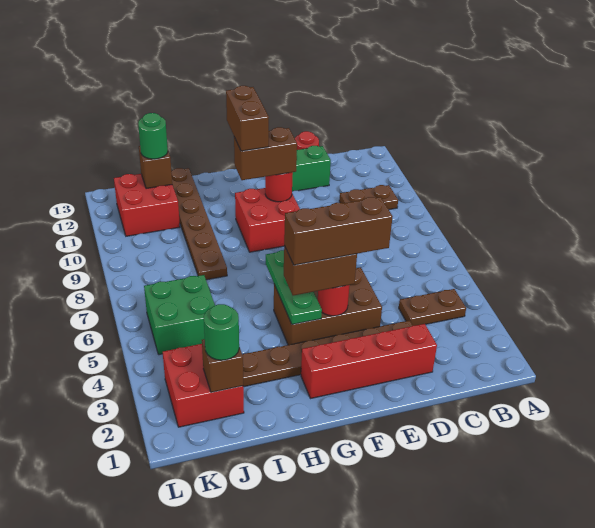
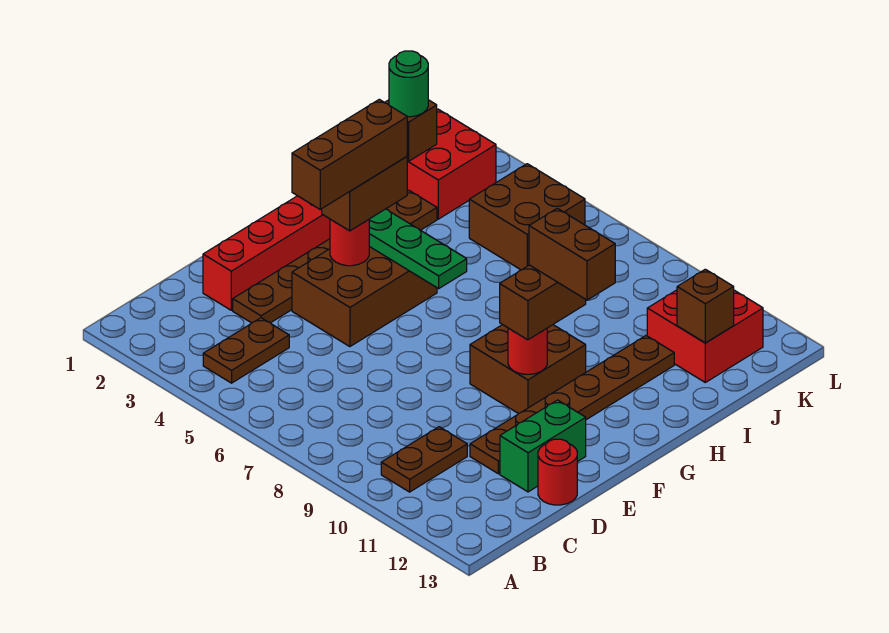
red 2x2 brick [235,188,300,252] -> brown 2x2 brick [470,325,586,414]
brown 1x6 plate [171,168,227,280] -> brown 1x6 plate turned to [470,336,674,474]
green 2x2 brick [144,275,215,355] -> brown 2x2 brick [469,164,585,270]
green 1x1 round brick [138,113,168,159] -> none

